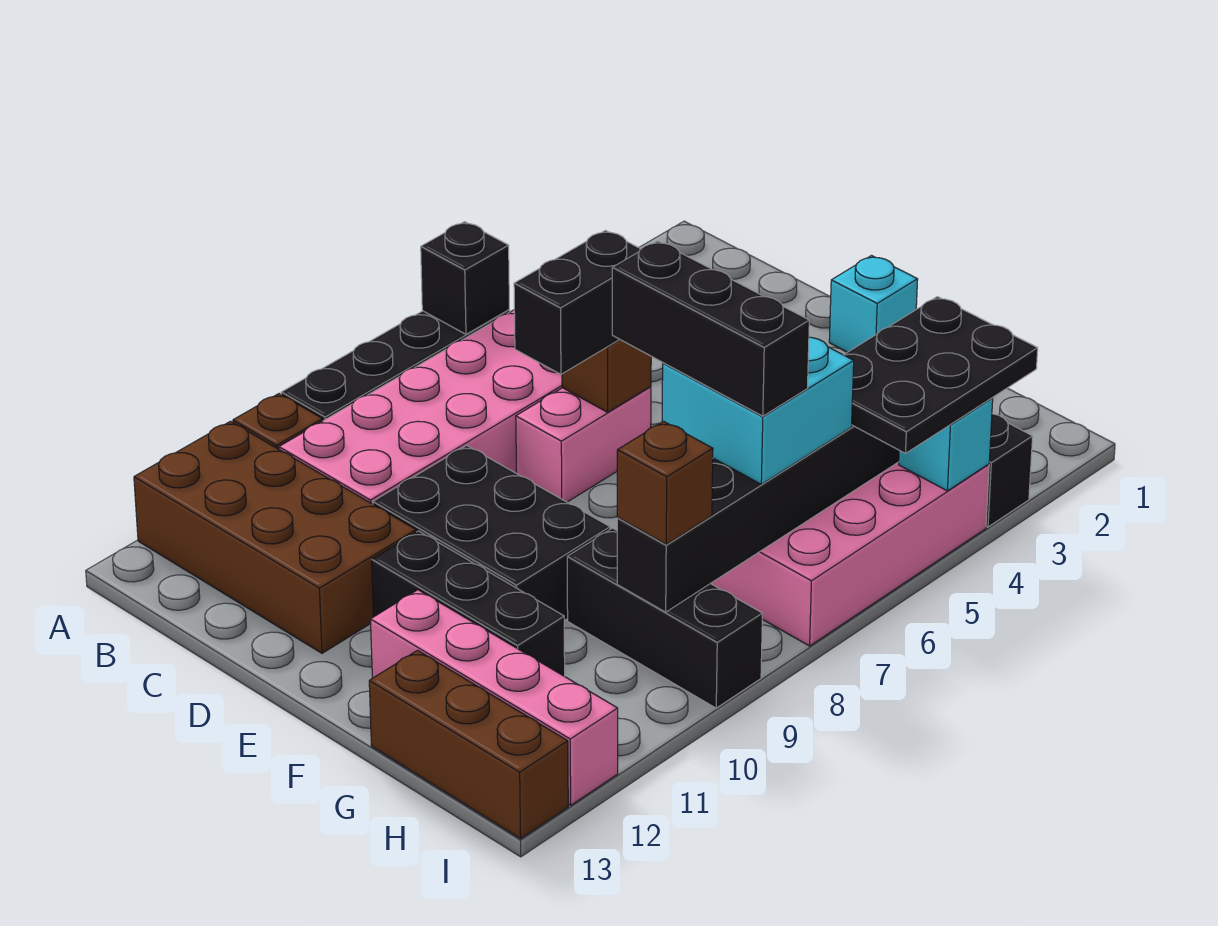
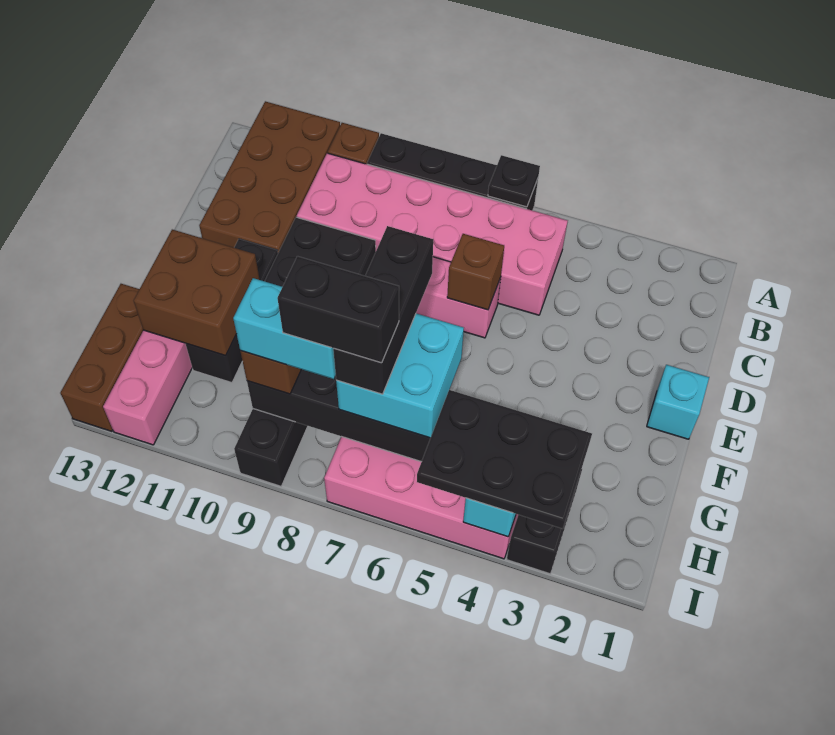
black 1x1 brick [421,222,509,334] -> black 1x1 plate [488,155,540,207]
black 1x2 brick [514,230,640,374] -> black 1x2 brick moved to [277,256,399,363]
none -> brown 2x2 brick [134,230,260,355]
none -> cyan 1x2 brick [233,278,336,379]

